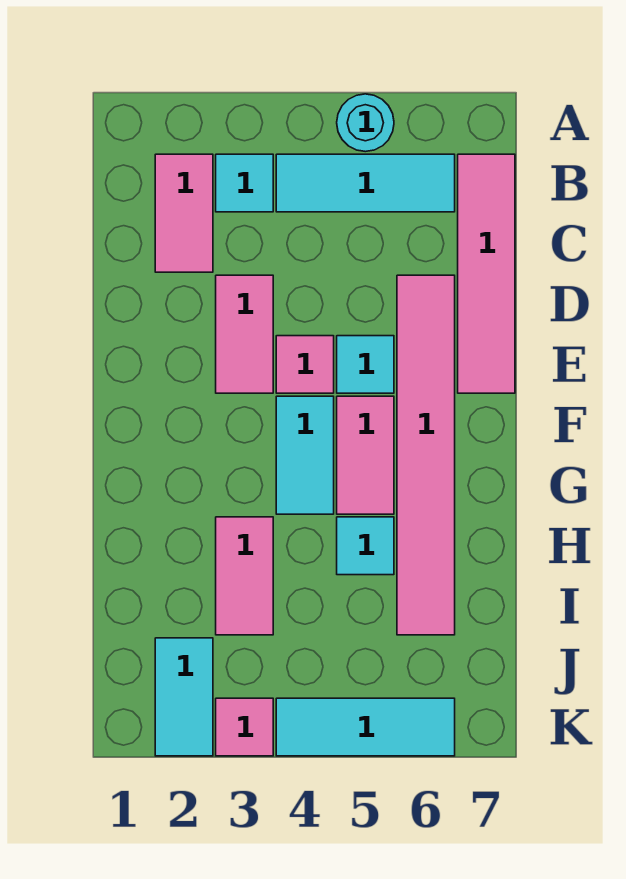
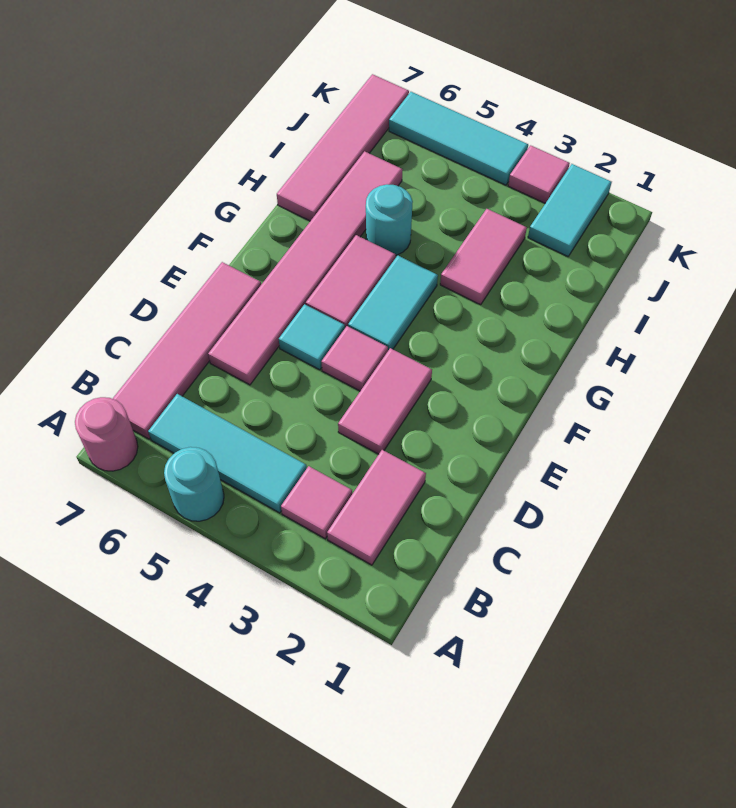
none -> pink 1x1 round brick [75,397,138,471]
cyan 1x1 tile [216,154,273,212] -> pink 1x1 tile [281,466,352,539]
cyan 1x1 tile [337,517,394,575] -> cyan 1x1 round brick [366,185,413,255]
none -> pink 1x4 tile [277,74,409,221]

